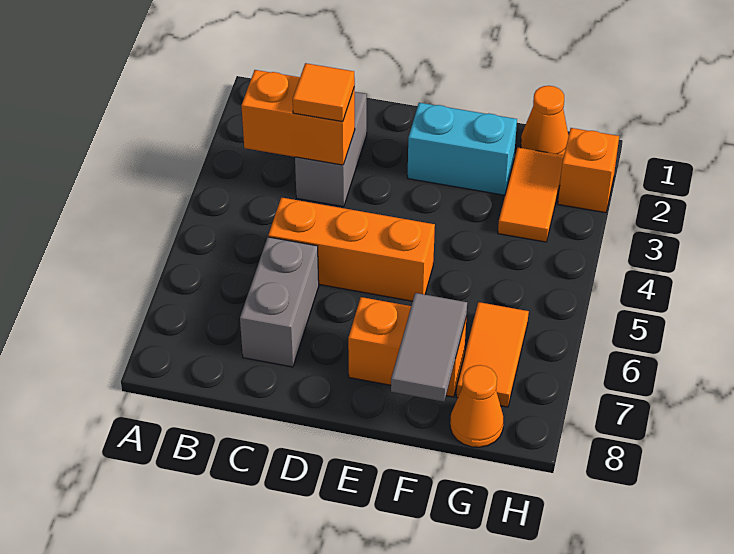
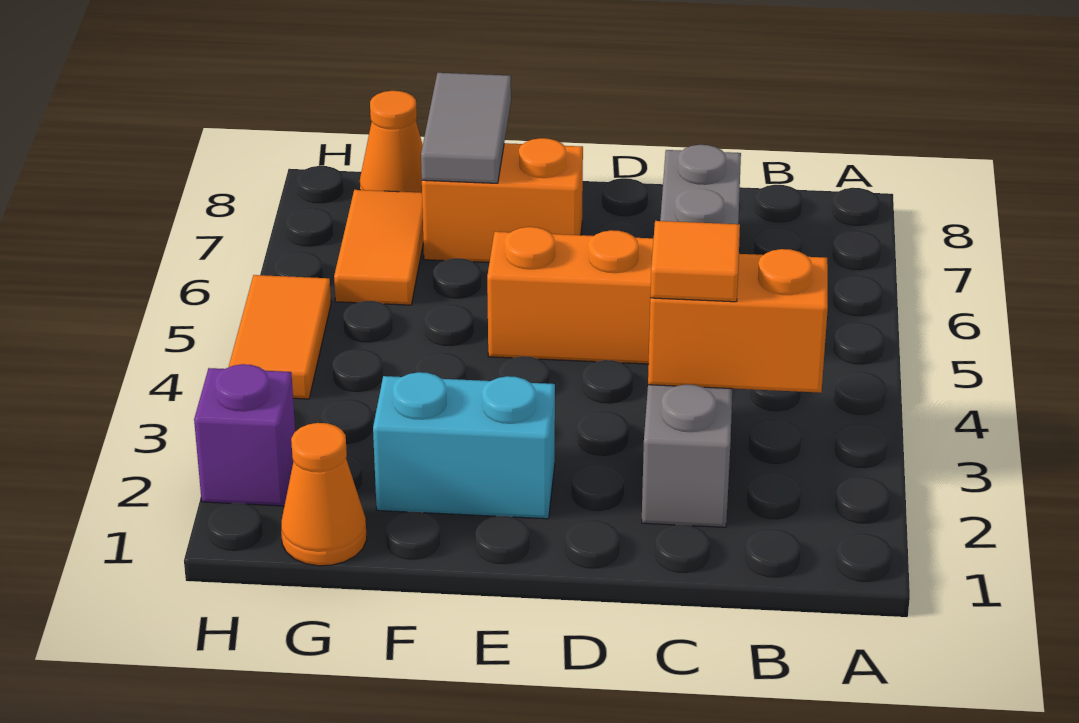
orange 1x2 tile [498,148,564,242] -> orange 1x2 tile moved to [229,275,331,399]
orange 1x1 brick [558,128,619,213] -> purple 1x1 brick [194,364,295,506]

